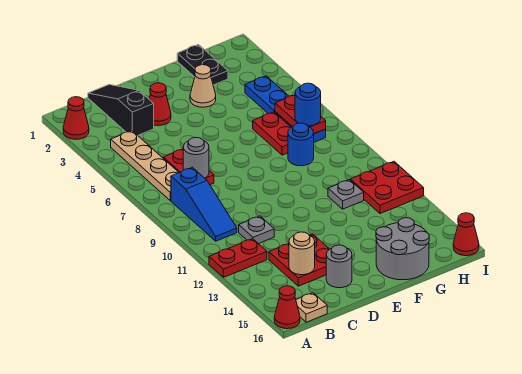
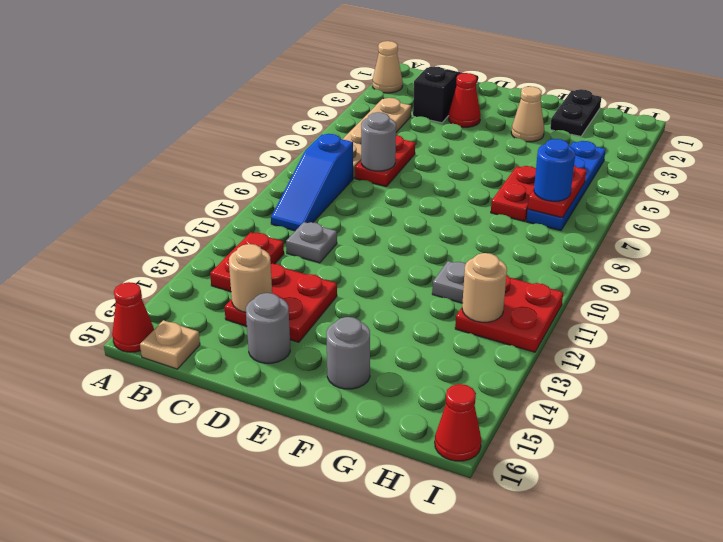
red 1x1 cone [63,97,89,139] -> tan 1x1 cone [373,41,403,93]
red 1x2 plate [209,239,267,277] -> red 1x2 plate turned to [210,232,284,292]
grey 2x2 round brick [376,218,429,280] -> grey 1x1 round brick [326,317,370,389]
blue 1x1 round brick [288,123,314,166] -> none
none -> tan 1x1 round brick [462,253,507,322]

